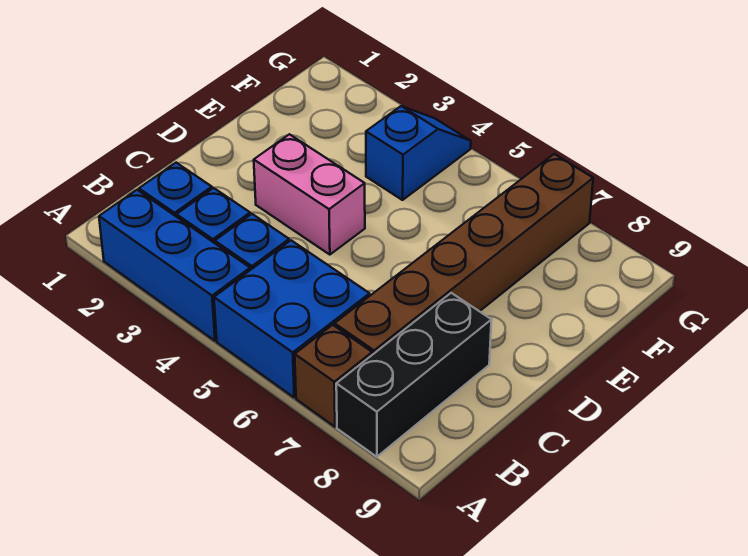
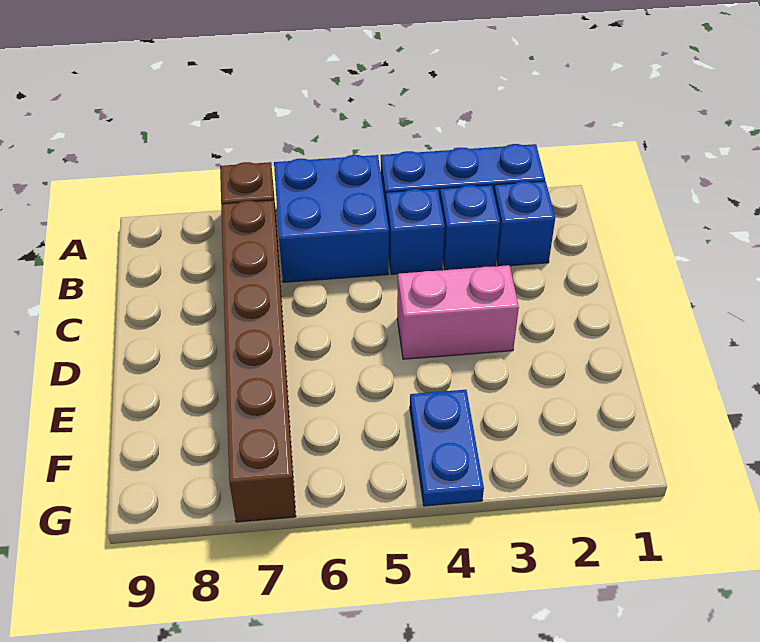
black 1x3 brick [336,293,491,457] -> none
blue 1x2 slope [366,106,471,200] -> blue 1x2 plate [410,390,484,506]

